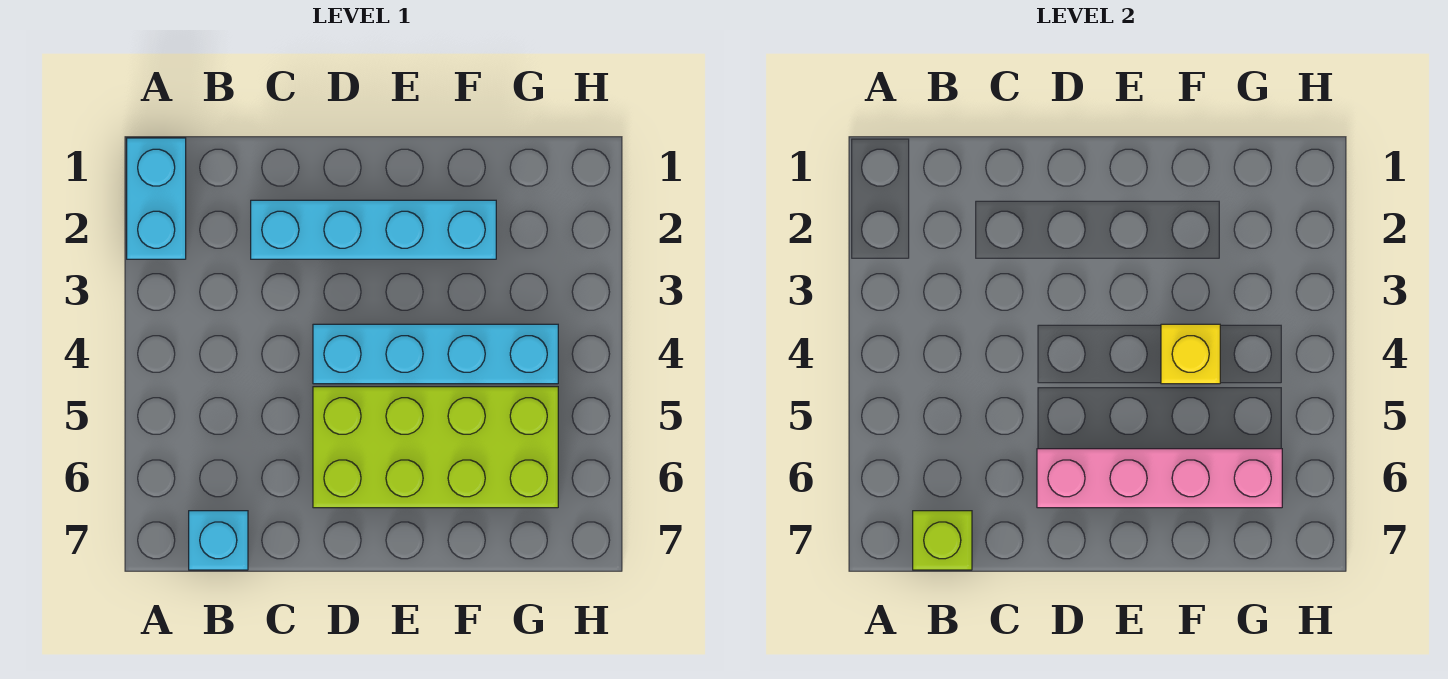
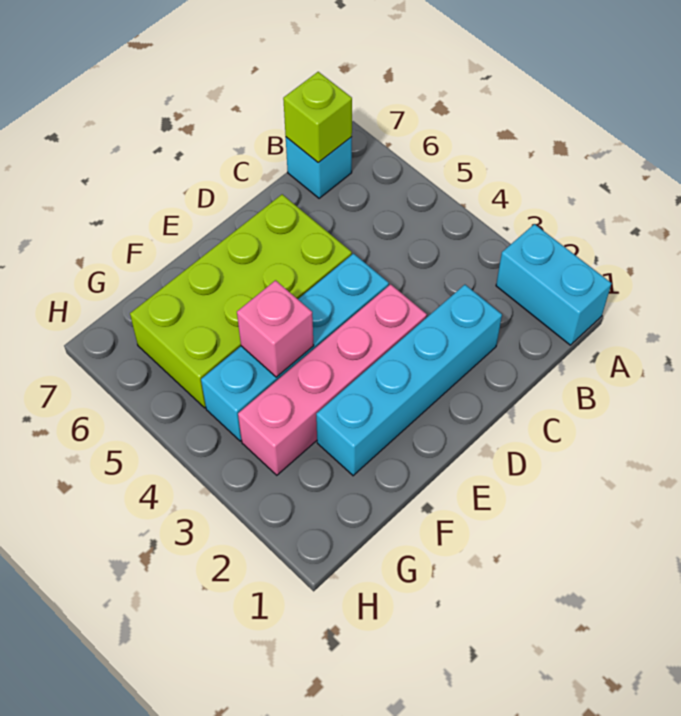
pink 1x4 brick [1037,449,1282,508] -> pink 1x4 brick moved to [238,284,427,475]
yellow 1x1 brick [1161,324,1220,384] -> pink 1x1 brick [237,280,314,377]

